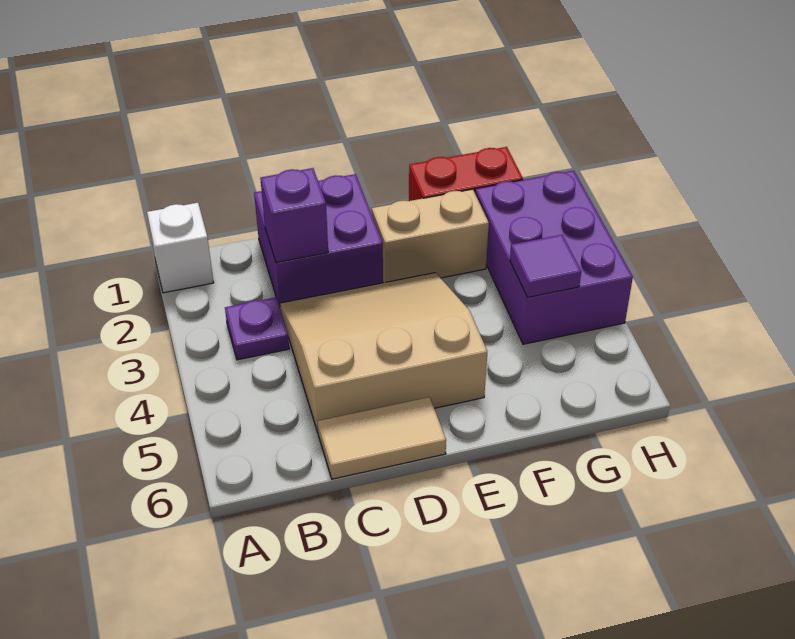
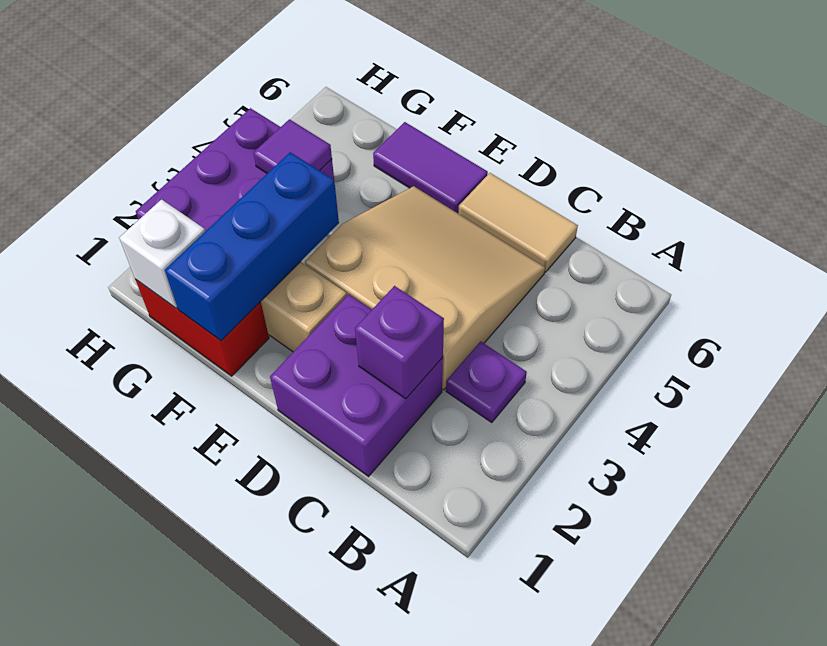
white 1x1 brick [147,203,214,293] -> white 1x1 brick moved to [119,199,205,308]
tan 3x3 slope [280,273,487,432] -> tan 3x3 slope turned to [305,186,545,390]
none -> purple 1x2 tile [373,122,488,213]
none -> blue 1x3 brick [165,152,339,341]

